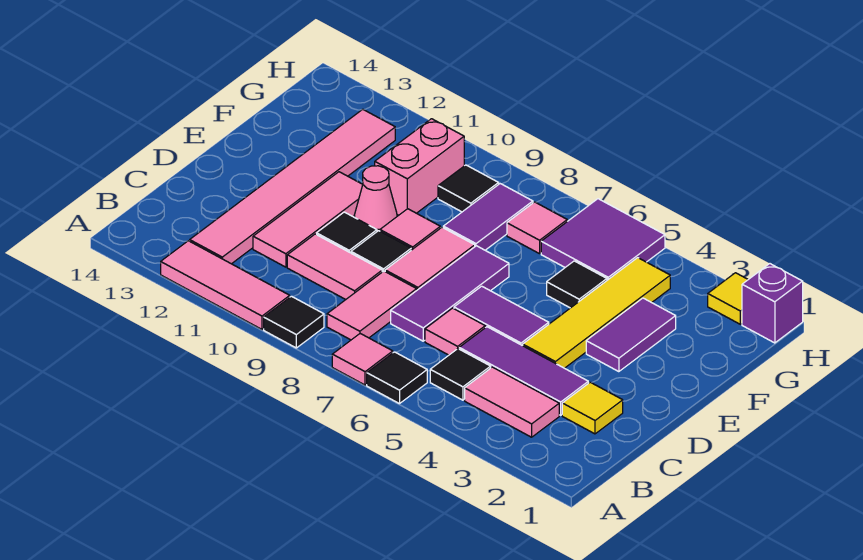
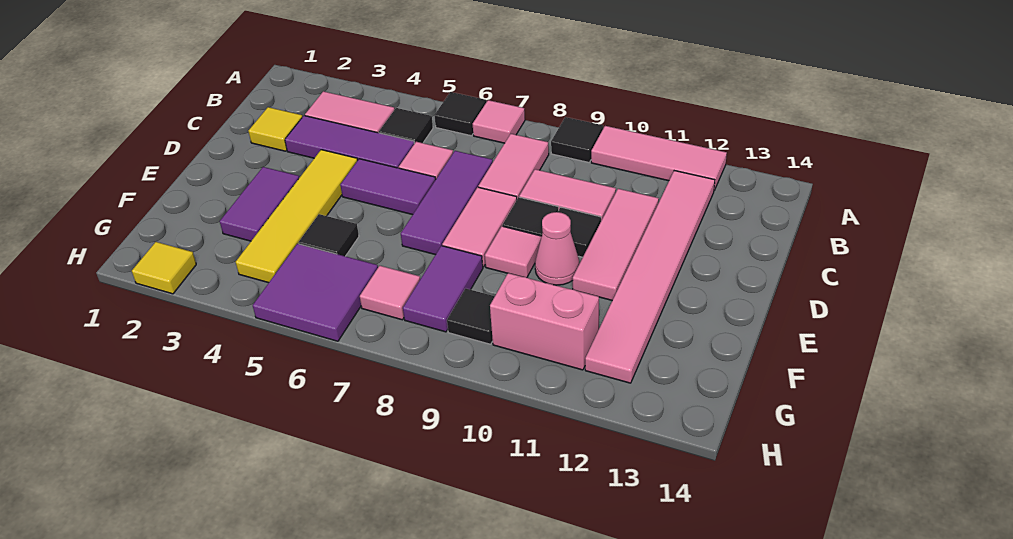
pink 1x2 brick [375,119,465,215] -> pink 1x2 brick turned to [490,273,599,370]
purple 1x1 brick [742,264,803,343] -> none

